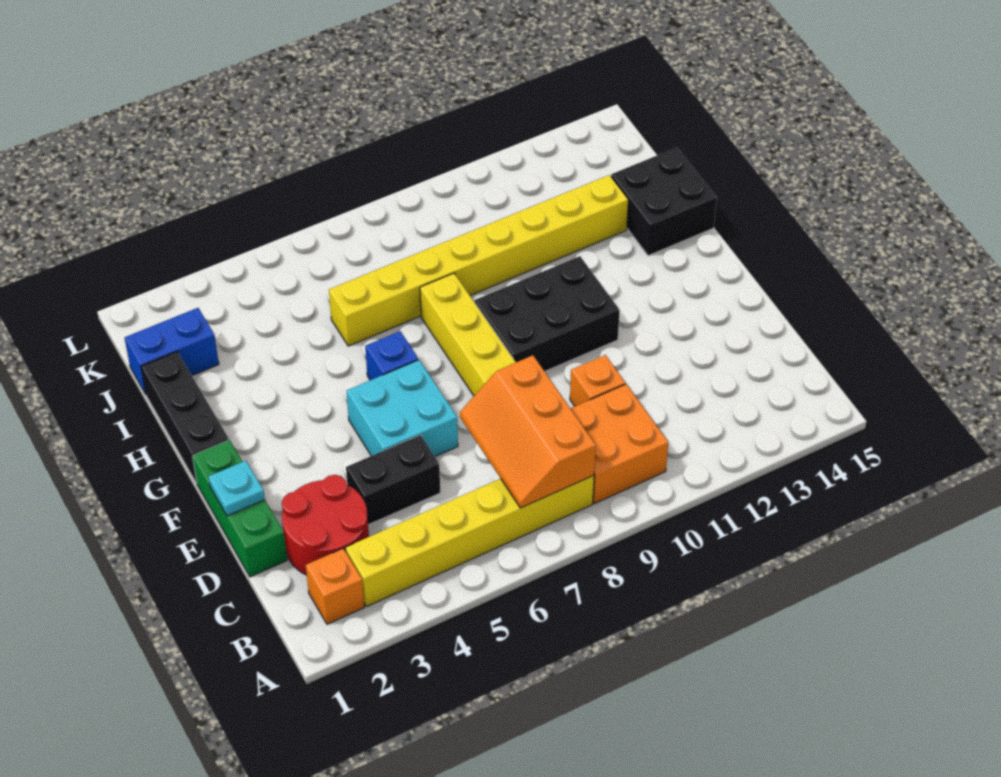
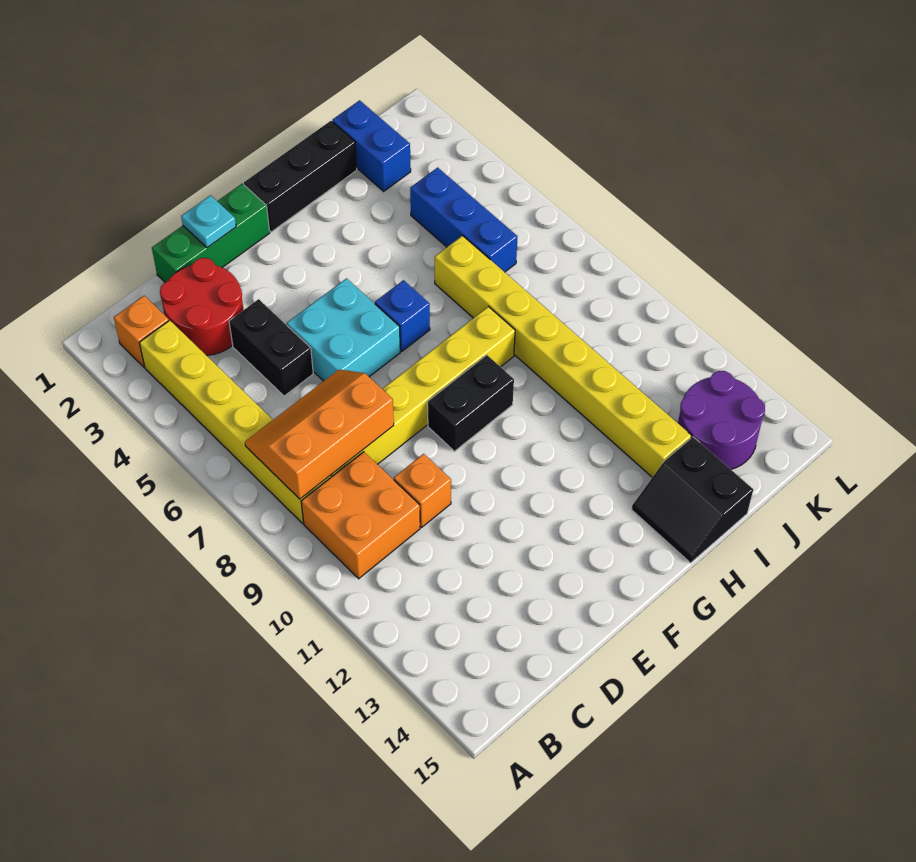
black 2x3 brick [475,256,620,371] -> black 1x2 brick [428,355,514,451]
black 2x2 brick [611,148,717,256] -> black 2x2 slope [632,437,753,563]
none -> blue 1x3 brick [410,167,518,272]
none -> purple 2x2 round brick [678,371,765,469]

